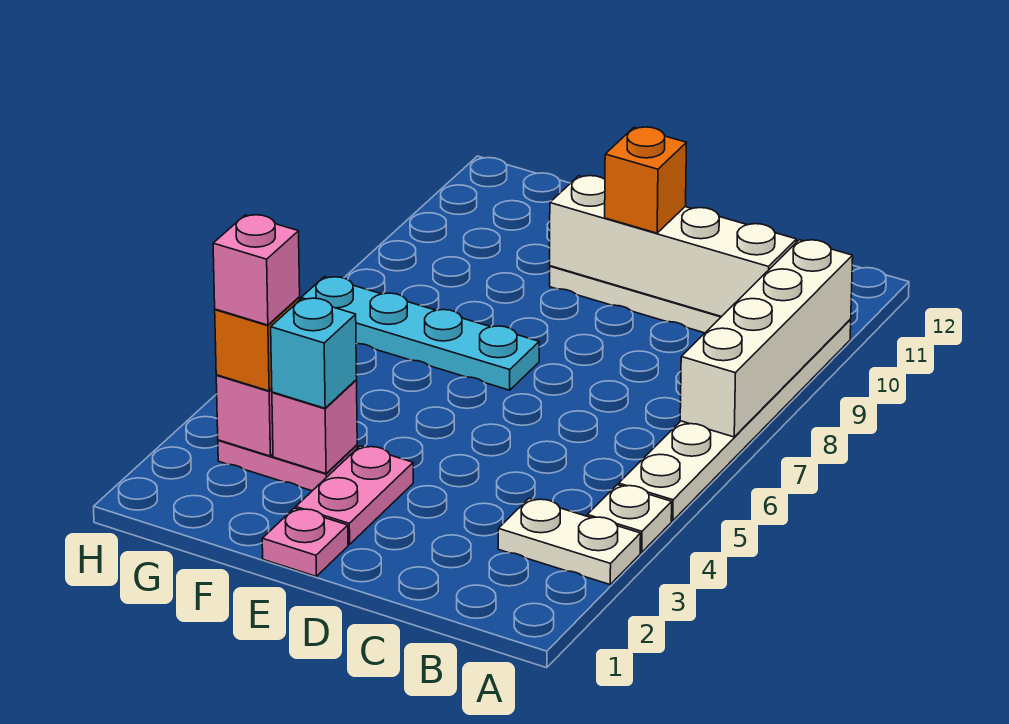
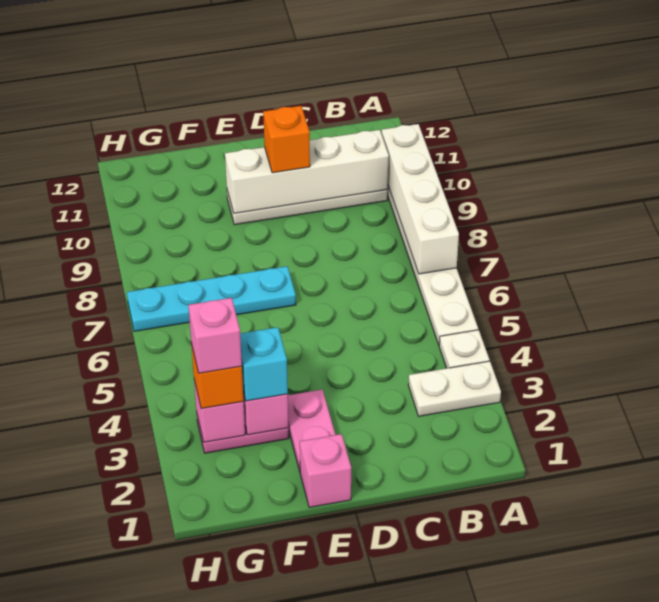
pink 1x1 plate [262,508,348,576] -> pink 1x1 brick [300,434,351,507]

